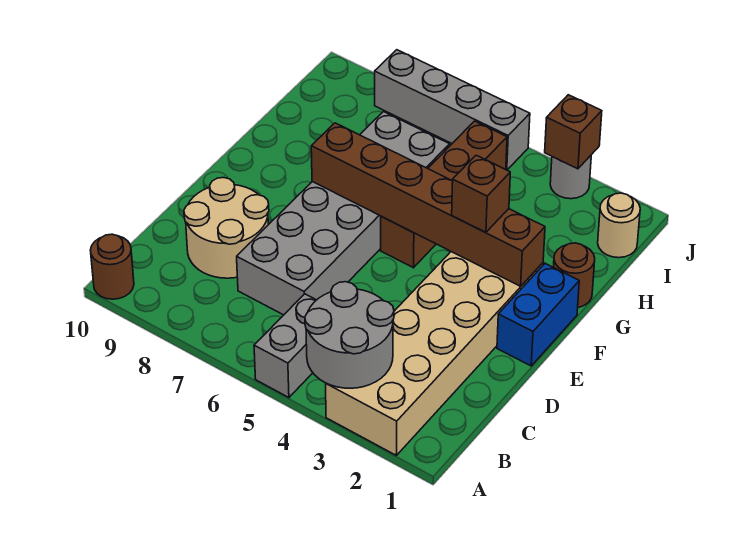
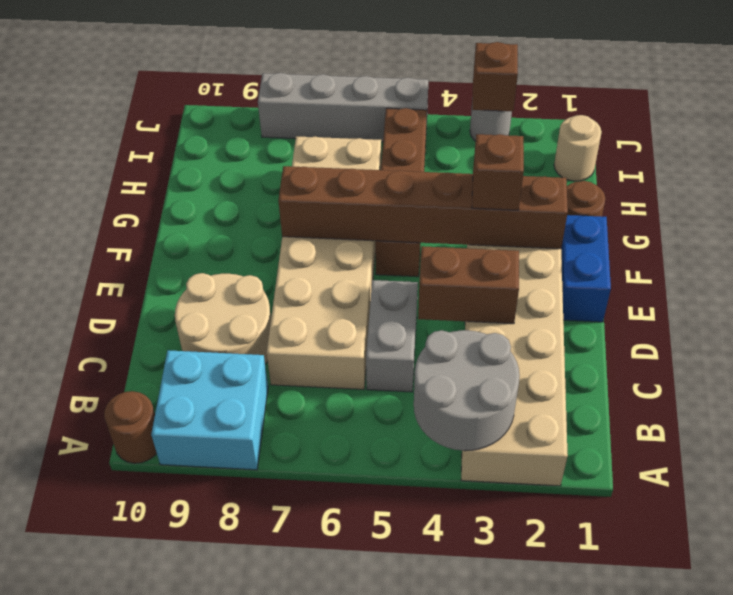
grey 1x2 brick [254,294,316,398] -> grey 1x2 brick moved to [366,280,418,392]
none -> cyan 2x2 brick [151,350,268,470]
grey 2x6 brick [237,112,450,315] -> tan 2x6 brick [267,136,381,389]
none -> brown 1x2 brick [418,246,519,324]

